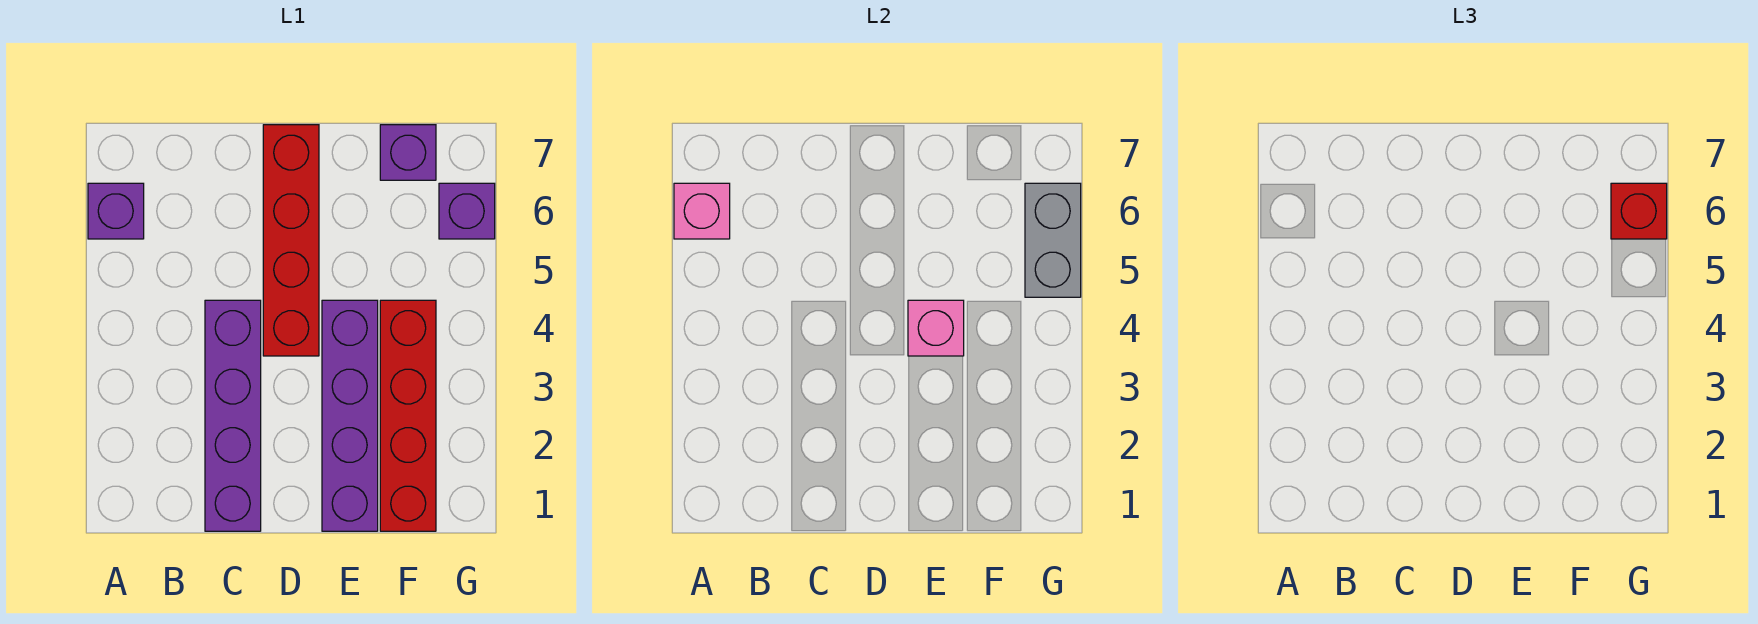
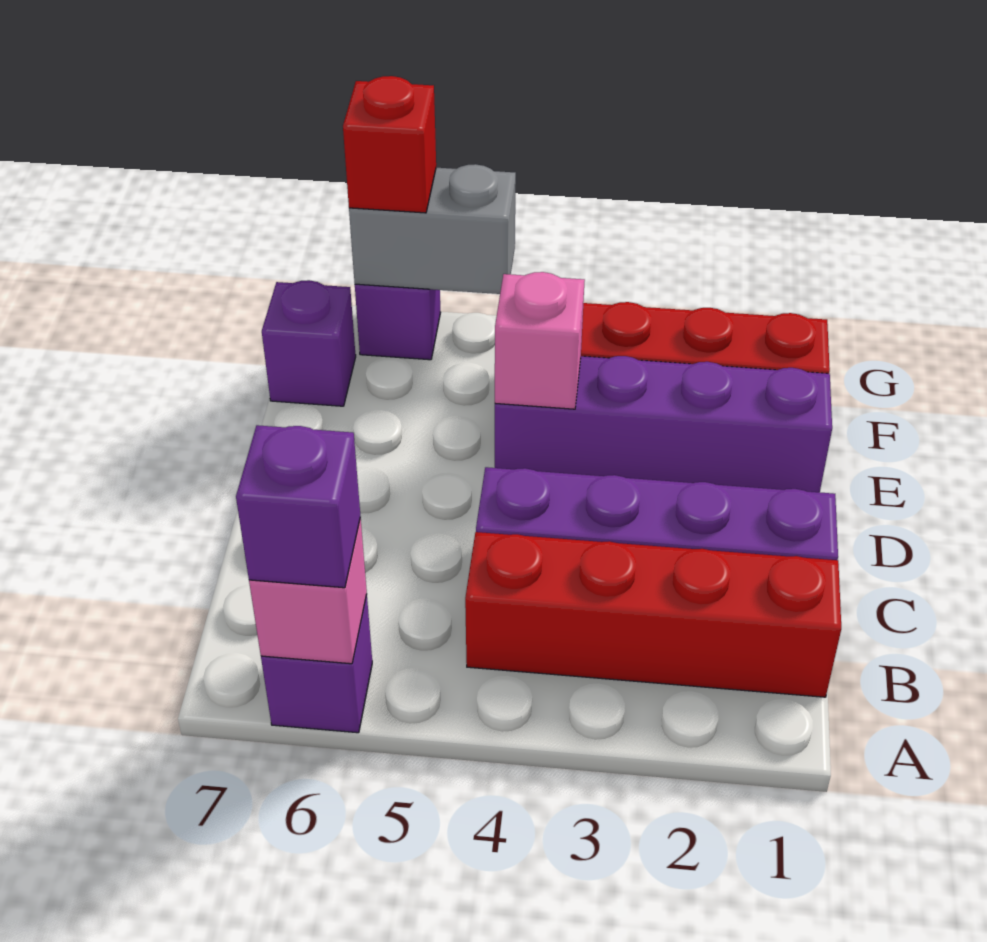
none -> purple 1x1 brick [236,425,360,588]
red 1x4 brick [263,125,319,356] -> red 1x4 brick moved to [465,532,841,697]

